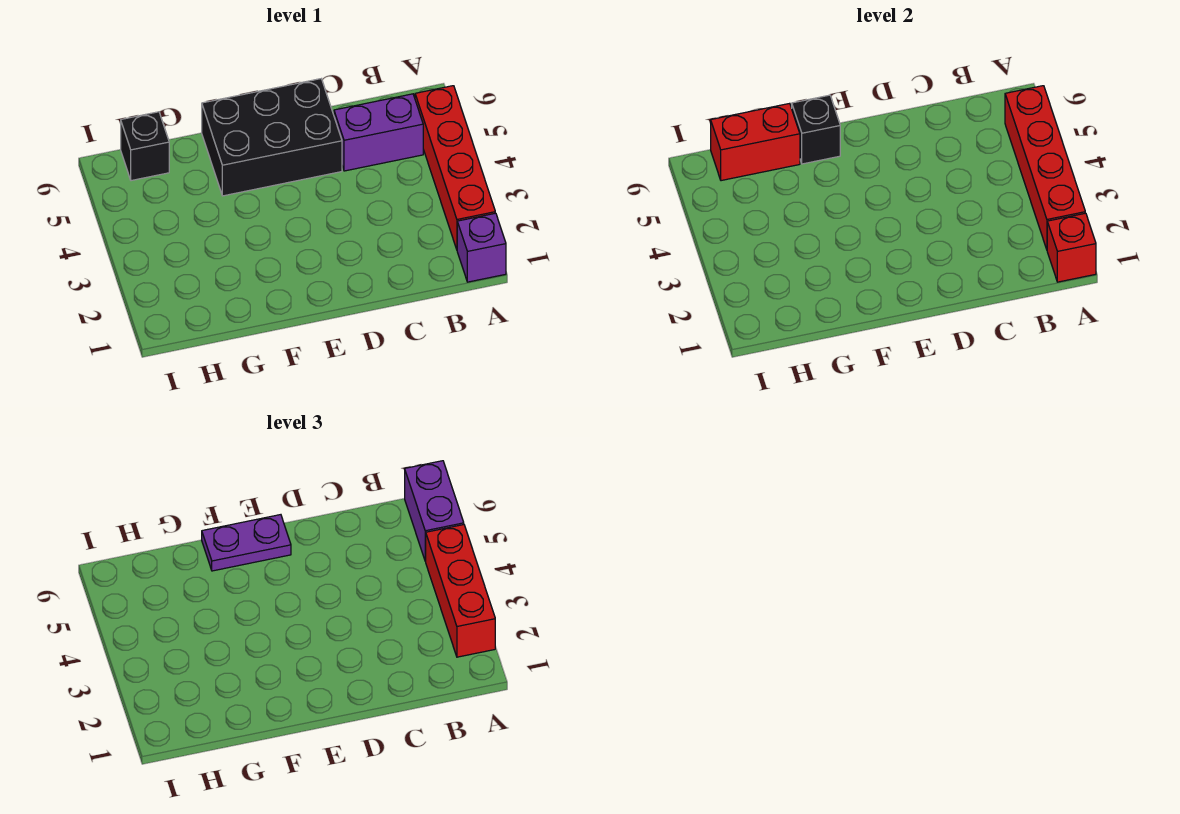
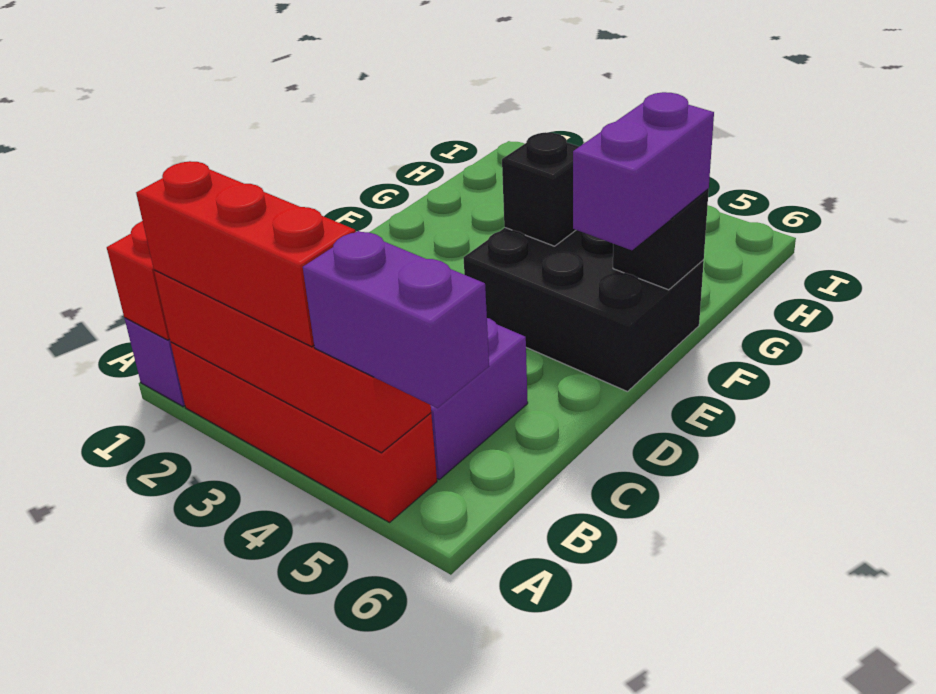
black 2x3 brick [202,79,342,196] -> black 2x3 brick turned to [463,228,704,392]
purple 1x2 plate [202,515,291,571] -> purple 1x2 brick [573,92,714,250]
red 1x2 brick [711,103,800,181] -> none
black 1x1 brick [121,112,169,181] -> black 1x1 brick moved to [502,132,579,246]

